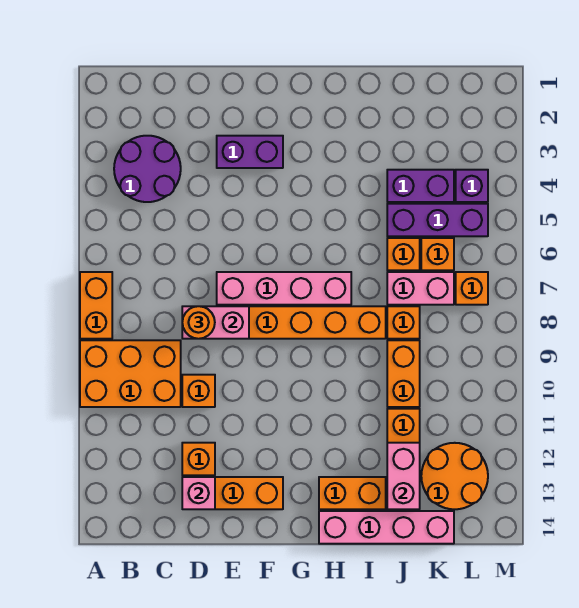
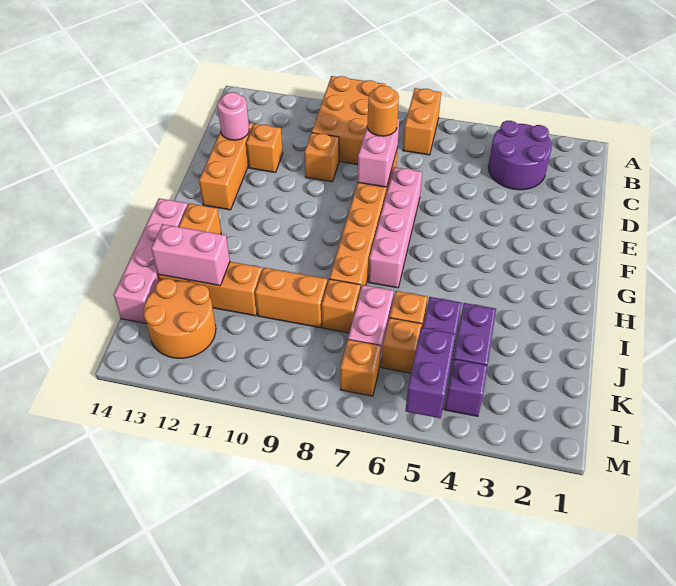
orange 1x2 brick [80,272,112,339] -> orange 1x2 brick turned to [403,88,441,155]
pink 1x1 brick [182,477,215,509] -> pink 1x1 round brick [217,92,249,140]
purple 1x2 brick [217,136,283,168] -> purple 1x2 brick moved to [406,327,456,418]

